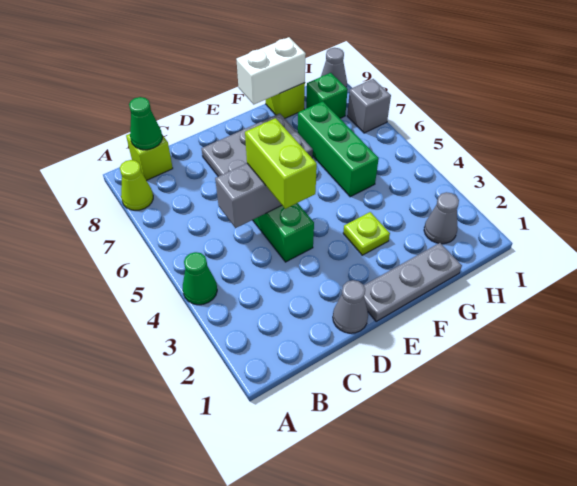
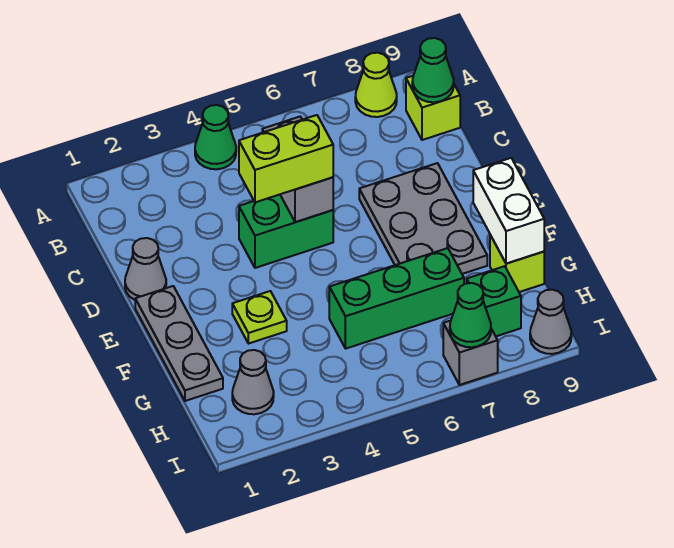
none -> green 1x1 cone [450,283,491,347]

